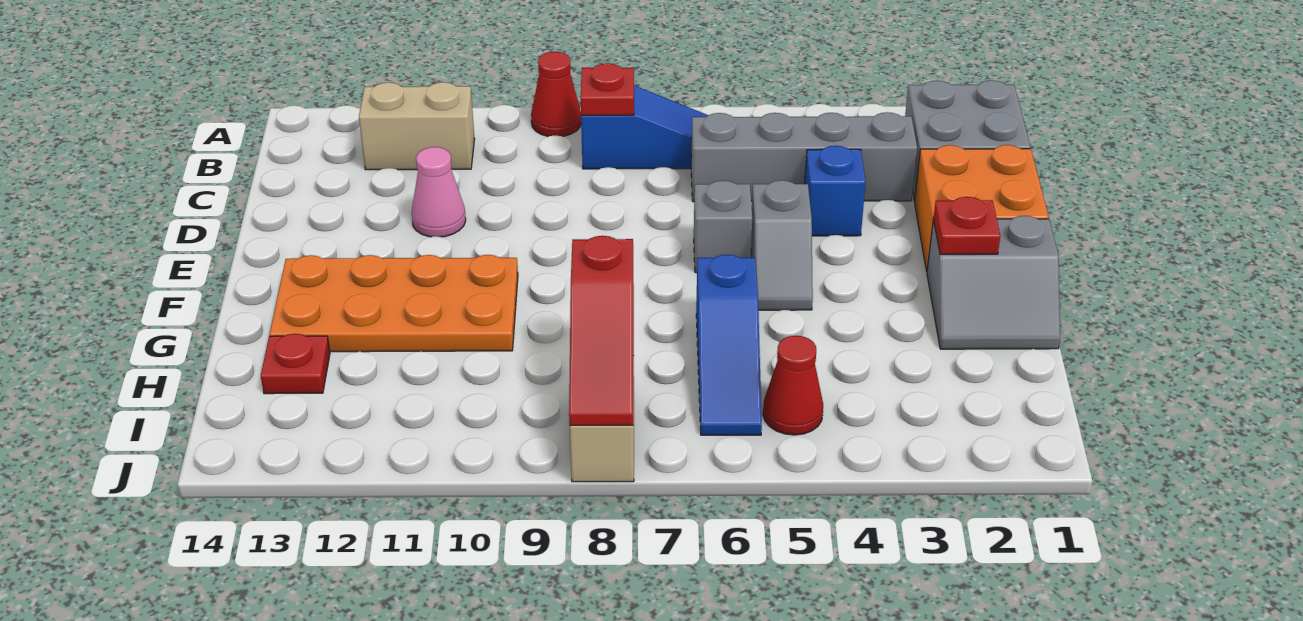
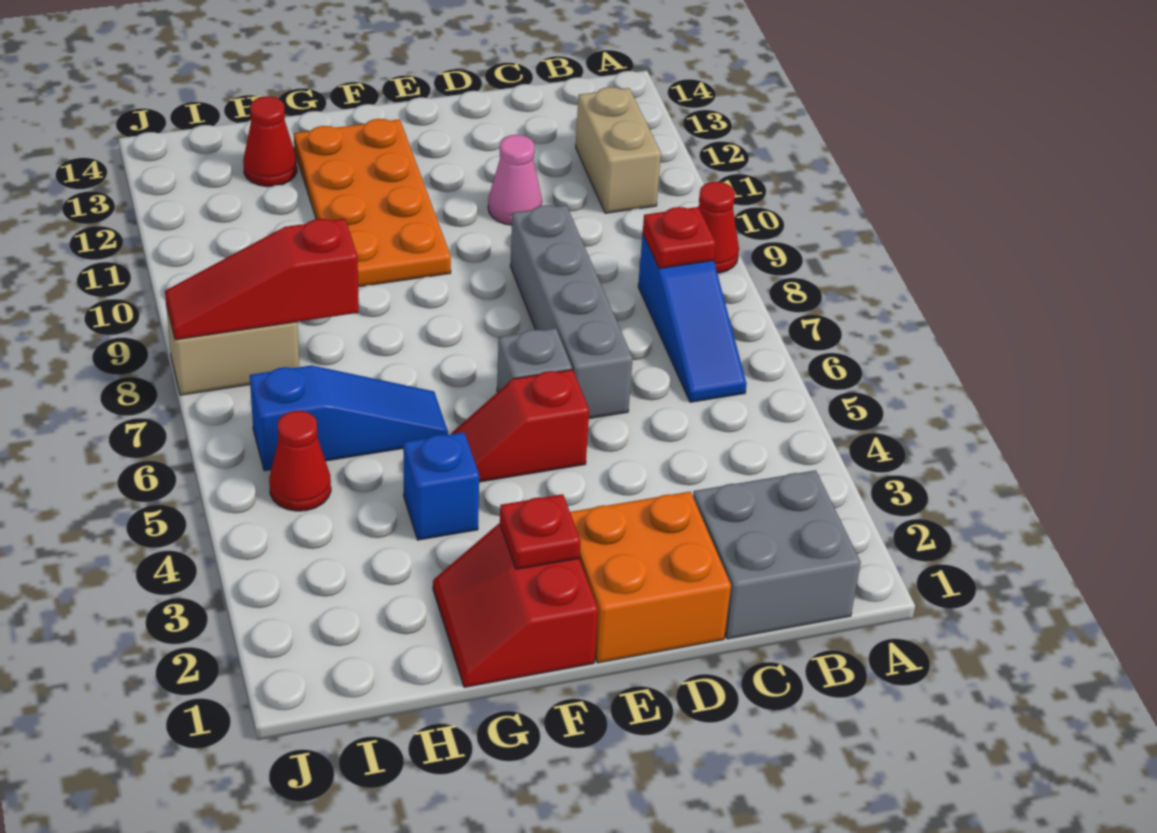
grey 1x4 brick [691,112,917,202] -> grey 1x4 brick moved to [510,205,633,419]
blue 1x1 brick [805,146,866,236] -> blue 1x1 brick moved to [403,432,479,540]
grey 1x2 slope [751,180,813,310] -> red 1x2 slope [452,370,589,482]
grey 2x2 slope [927,216,1060,349] -> red 2x2 slope [433,524,598,687]
blue 1x3 slope [696,255,762,435] -> blue 1x3 slope turned to [250,365,448,471]
red 1x1 plate [261,334,330,394] -> red 1x1 cone [243,96,297,187]

